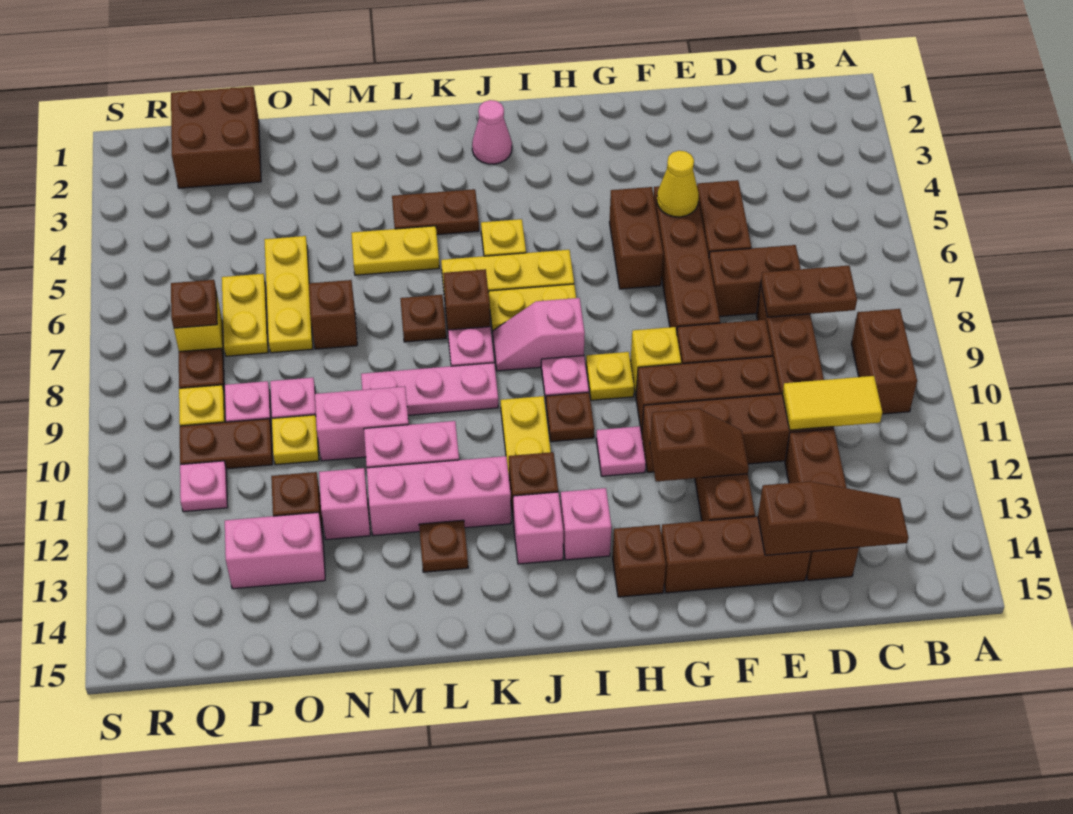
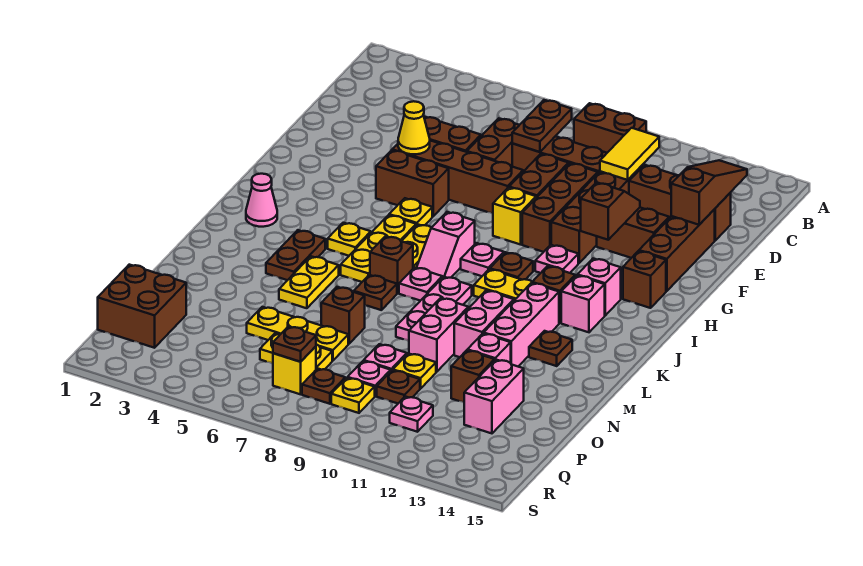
yellow 1x1 plate [586,352,634,400] -> yellow 1x1 plate moved to [389,198,432,225]
brown 1x2 plate [180,419,273,469] -> brown 1x1 plate [377,370,420,403]

